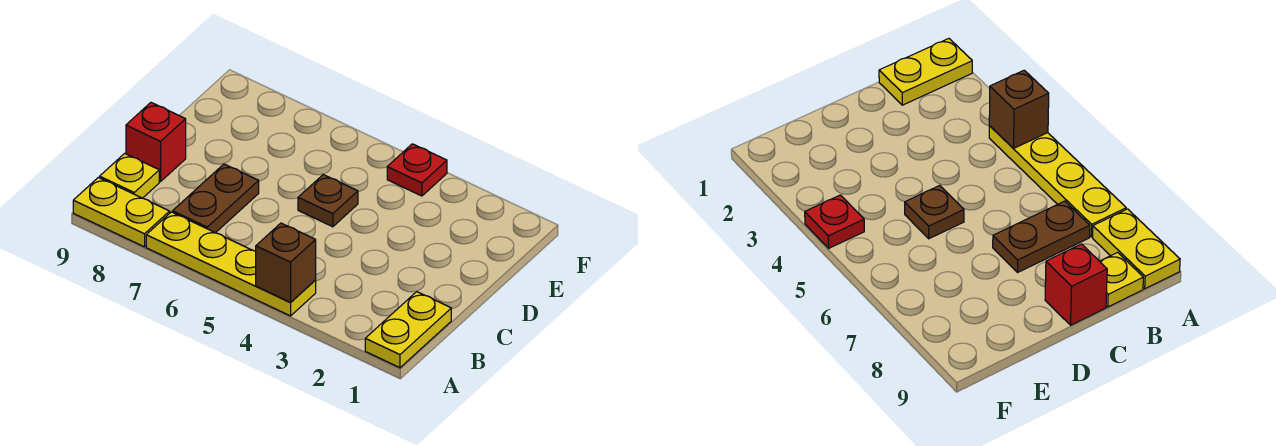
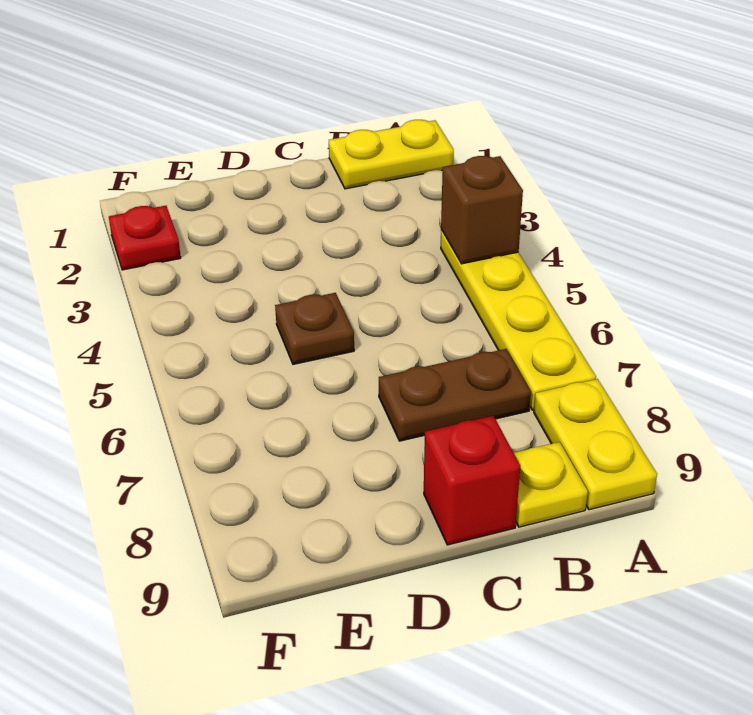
red 1x1 plate [387,144,447,196] -> red 1x1 plate moved to [109,206,181,270]

